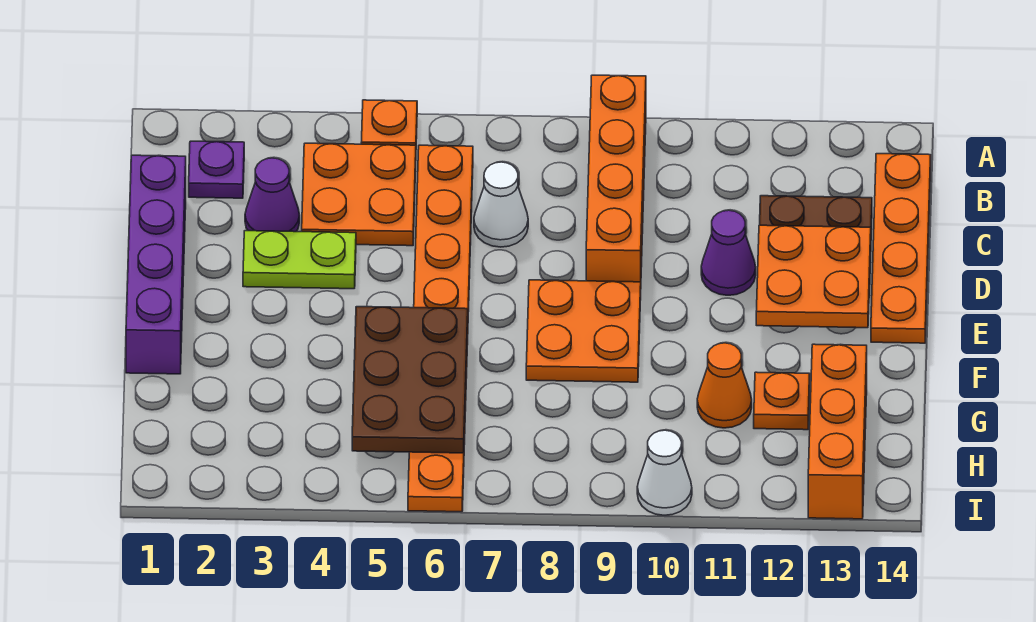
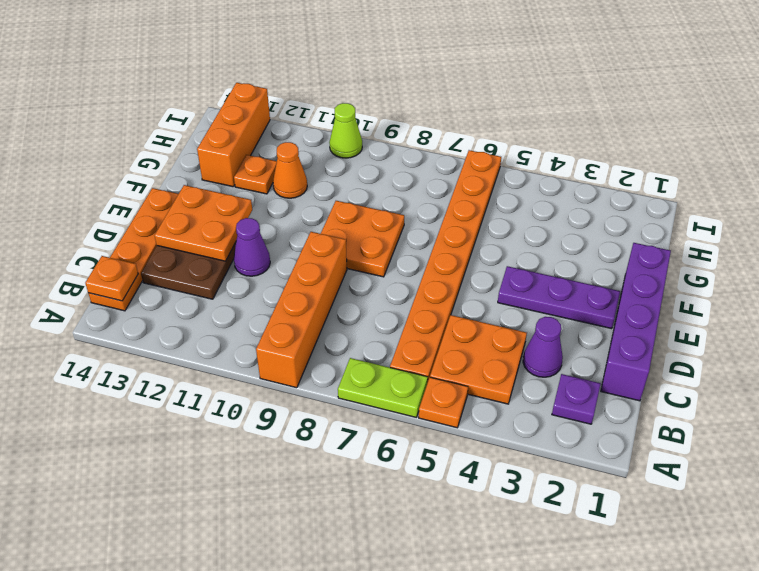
none -> orange 1x1 plate [85,256,138,301]
white 1x1 cone [474,162,528,247] -> none
lime 1x2 plate [243,231,356,289] -> lime 1x2 plate moved to [338,358,428,417]
none -> purple 1x3 plate [498,266,620,329]
brown 2x3 plate [352,307,468,453] -> none
white 1x1 cone [637,430,692,515] -> lime 1x1 cone [329,103,362,158]

